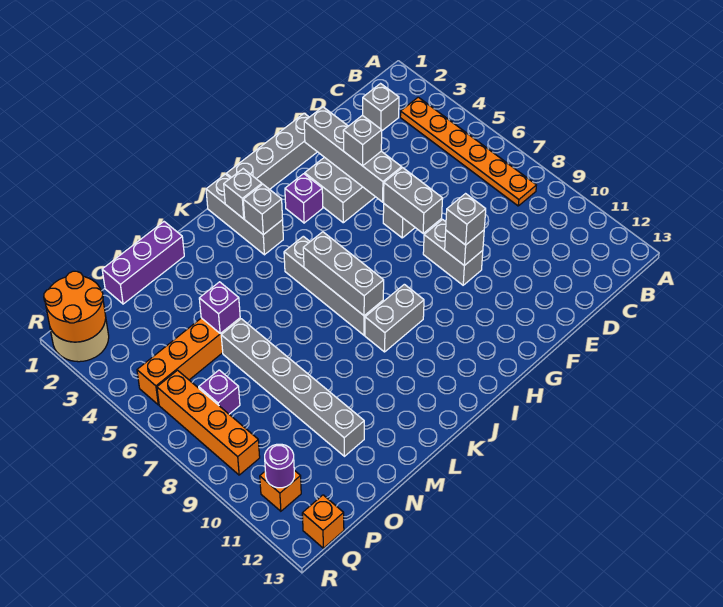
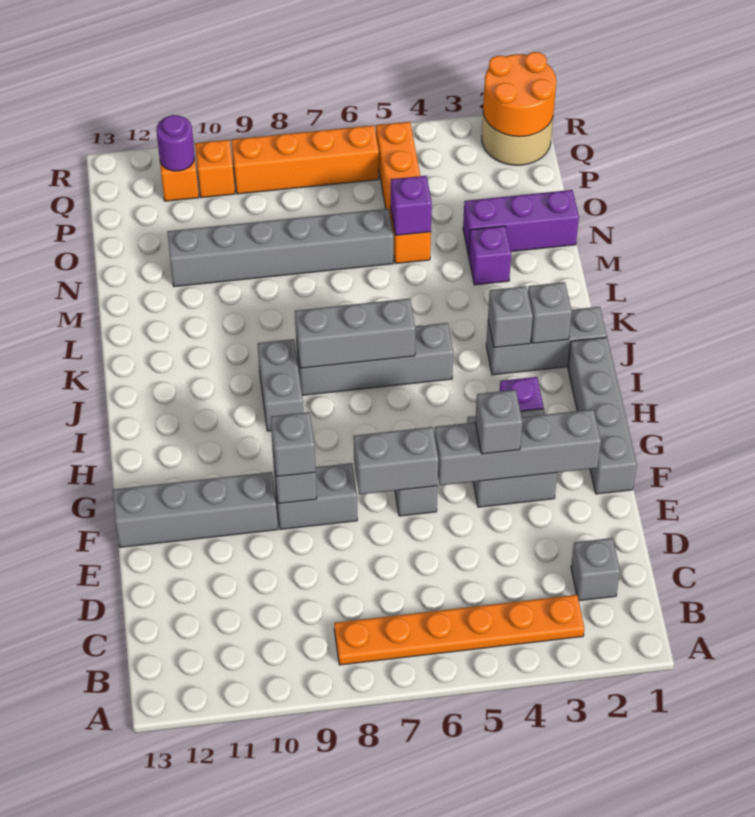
none -> grey 1x4 brick [113,472,278,547]
purple 1x3 brick [102,222,184,304] -> purple 1x3 brick turned to [463,190,579,256]
purple 1x1 brick [199,370,240,414] -> purple 1x1 brick moved to [469,226,511,285]
orange 1x1 brick [302,495,344,548] -> orange 1x1 brick moved to [195,140,235,198]

